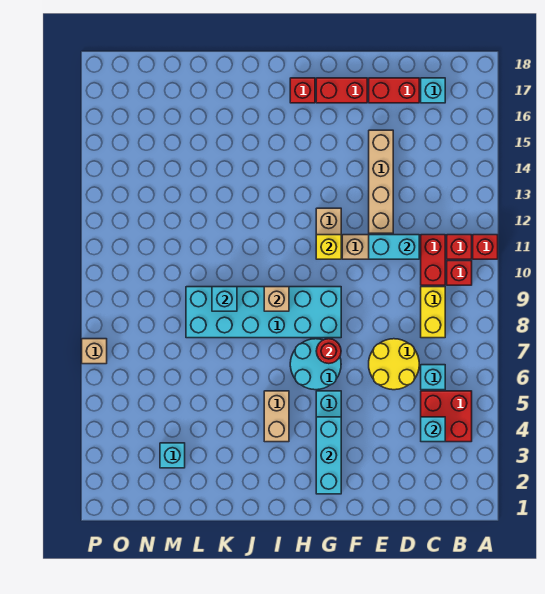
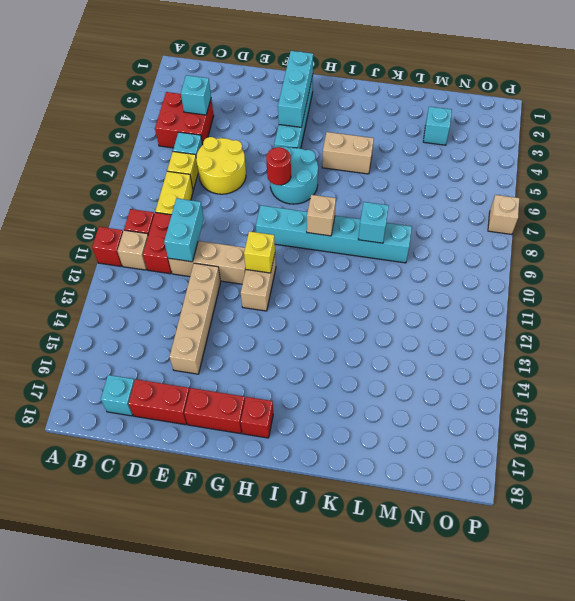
red 1x1 brick [447,235,472,259] -> tan 1x1 brick [117,230,148,270]
none -> yellow 1x1 brick [167,152,198,190]
cyan 1x2 brick [369,235,419,259] -> cyan 1x2 brick turned to [164,198,204,262]
cyan 2x6 brick [186,287,341,338] -> cyan 1x6 brick [256,205,412,263]
tan 1x2 brick [264,391,289,442] -> tan 1x2 brick turned to [322,132,374,174]

